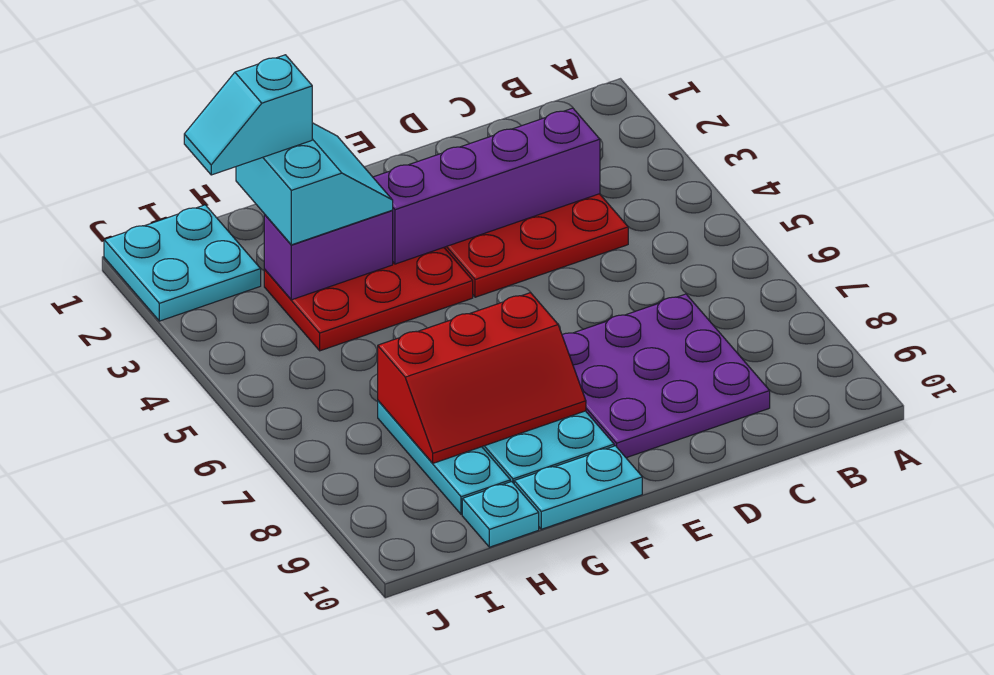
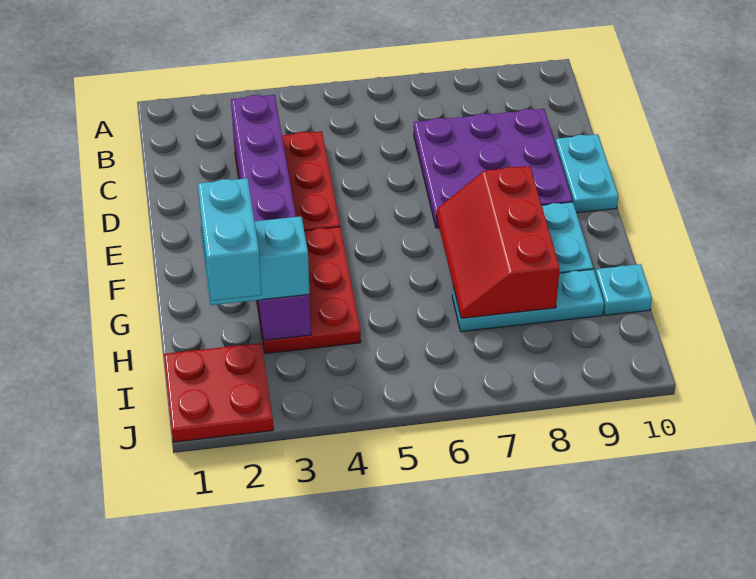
red 2x3 slope [378,293,586,463] -> red 2x3 slope turned to [437,166,560,318]
cyan 1x2 plate [514,446,642,529] -> cyan 1x2 plate moved to [555,134,618,213]
cyan 1x2 slope [184,55,312,175] -> cyan 1x2 brick [198,178,262,301]
cyan 2x2 plate [104,205,261,321] -> red 2x2 plate [164,343,273,442]

